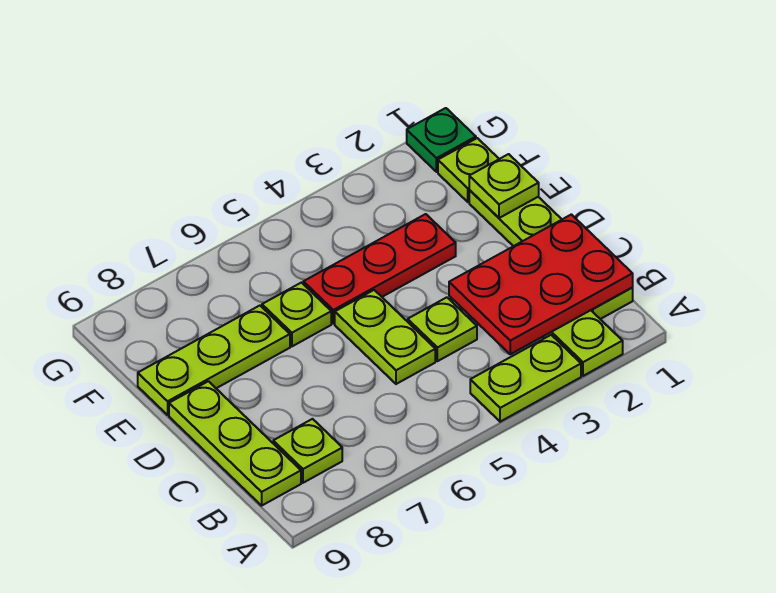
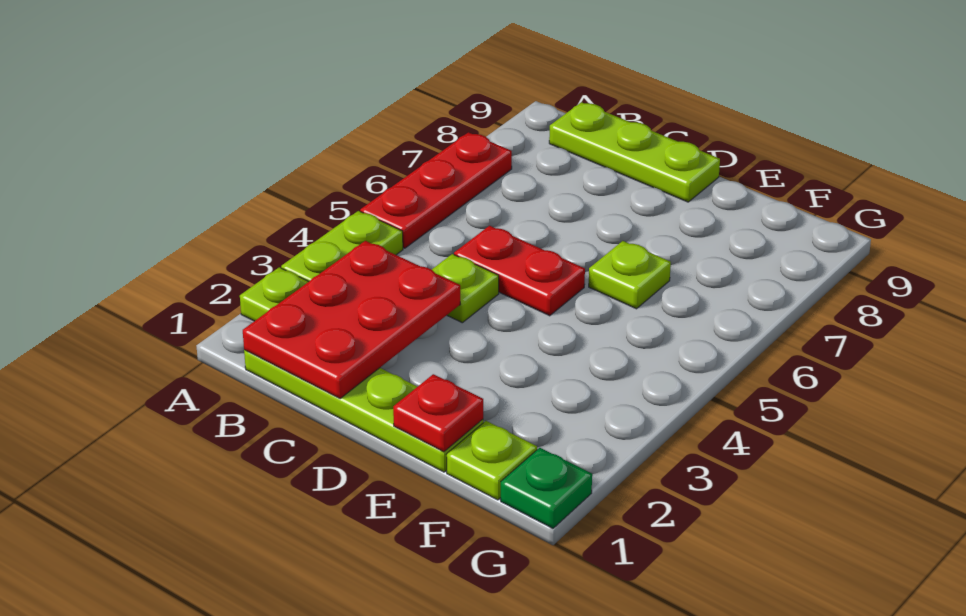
lime 1x1 plate [273,419,342,483] -> none
lime 1x2 plate [335,290,435,384] -> red 1x2 plate [454,226,585,316]
lime 1x1 plate [469,154,539,218] -> red 1x1 plate [393,374,483,452]
red 1x3 plate [303,214,456,324] -> red 1x3 plate moved to [360,132,512,248]
lime 1x3 plate [138,306,290,415] -> none

